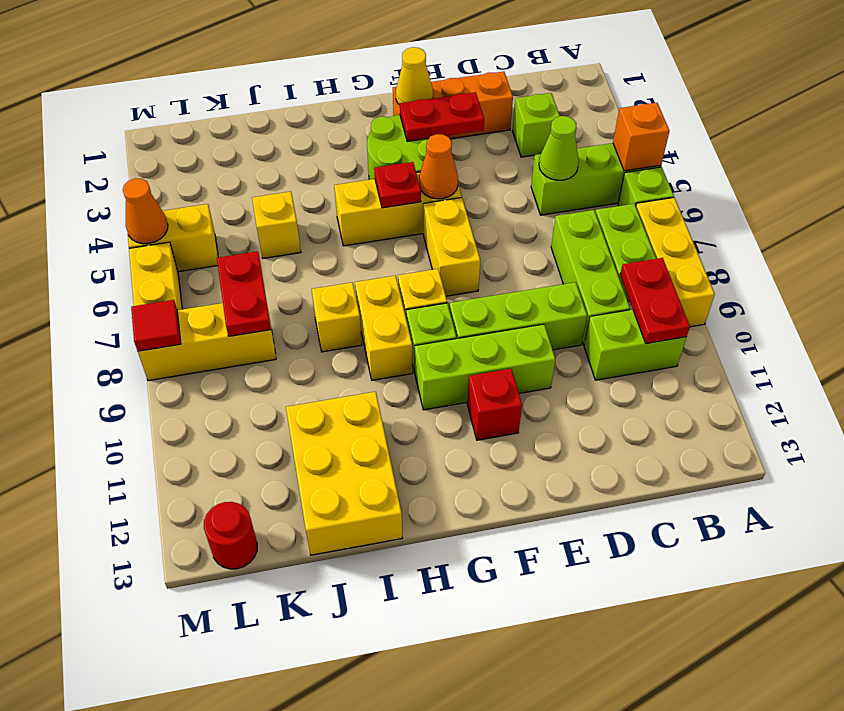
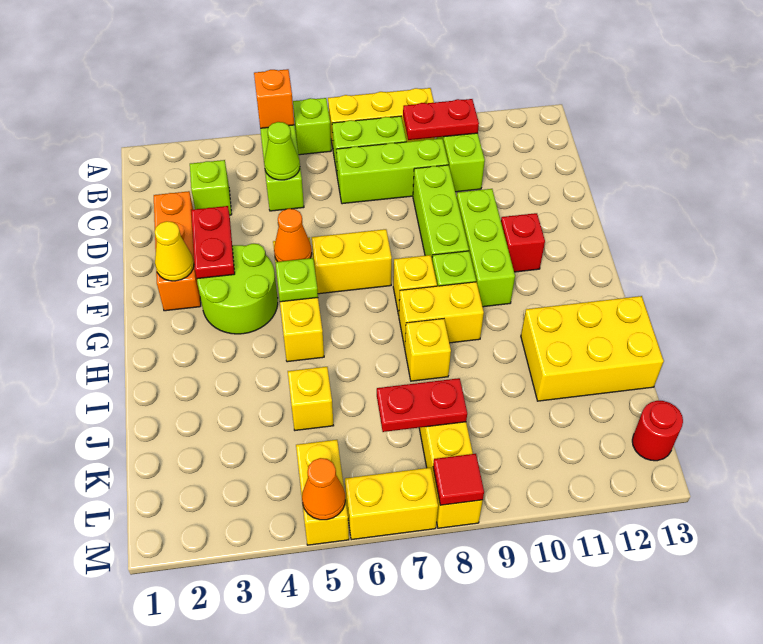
red 1x1 plate [374,162,421,208] -> lime 1x1 plate [275,258,318,302]

